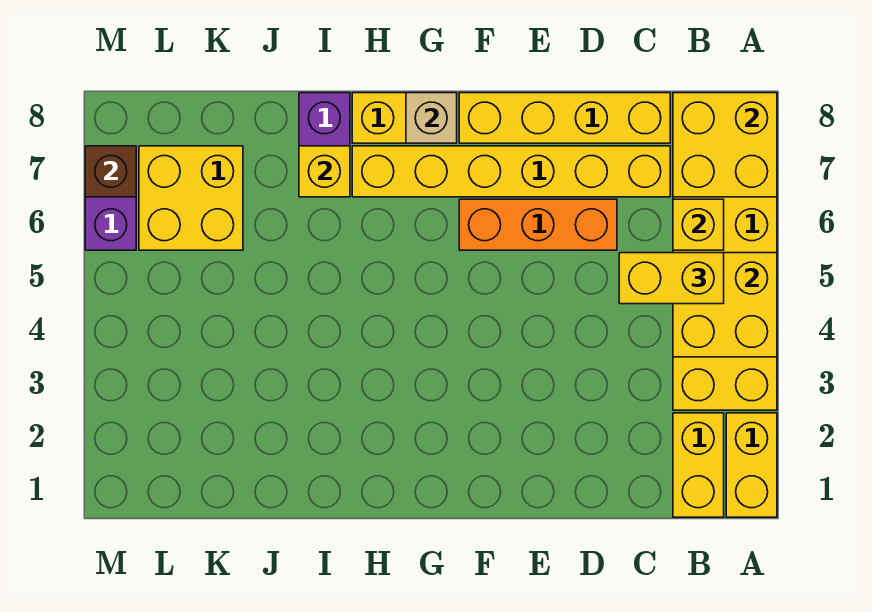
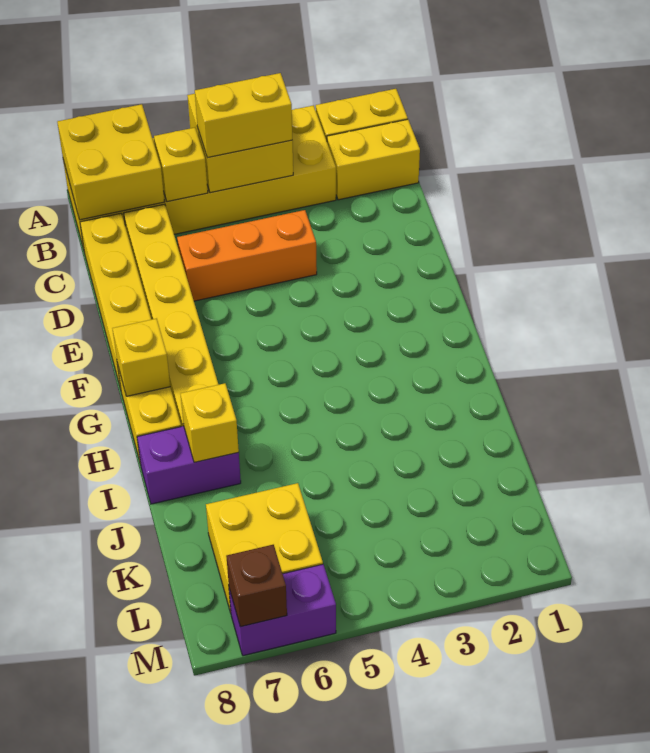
yellow 1x2 brick [619,253,724,304] -> yellow 1x2 brick turned to [195,73,292,158]
orange 1x3 brick [459,199,617,250] -> orange 1x3 brick turned to [177,210,317,301]
tan 1x1 brick [406,93,457,143] -> yellow 1x1 brick [112,318,170,396]

